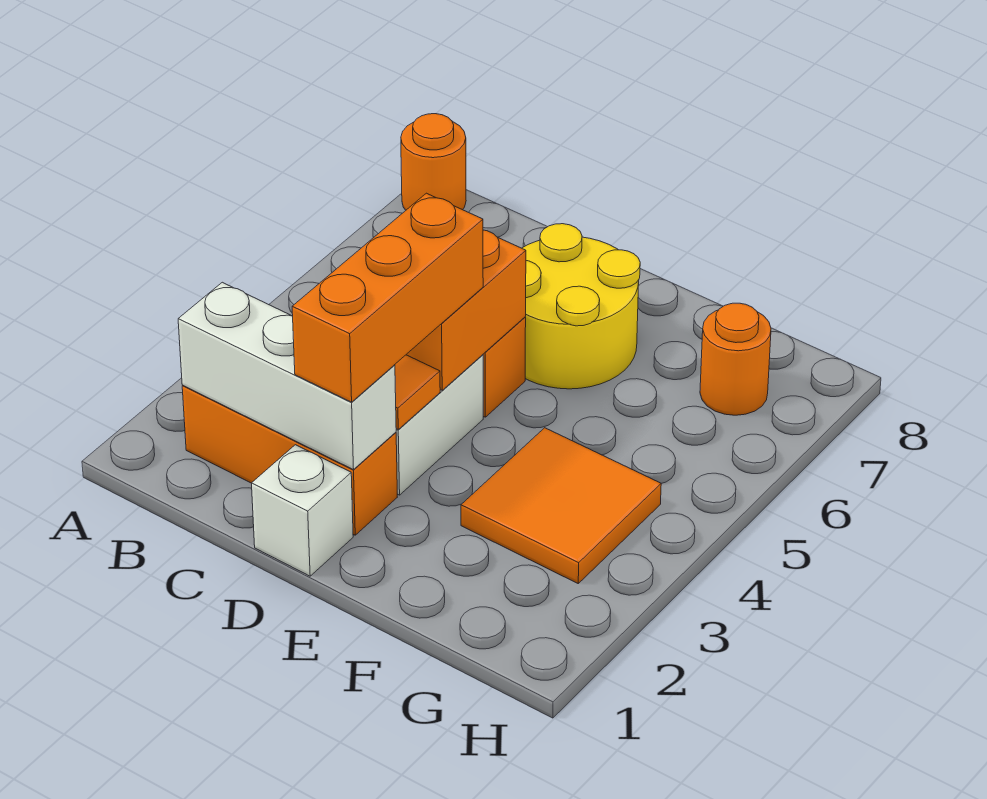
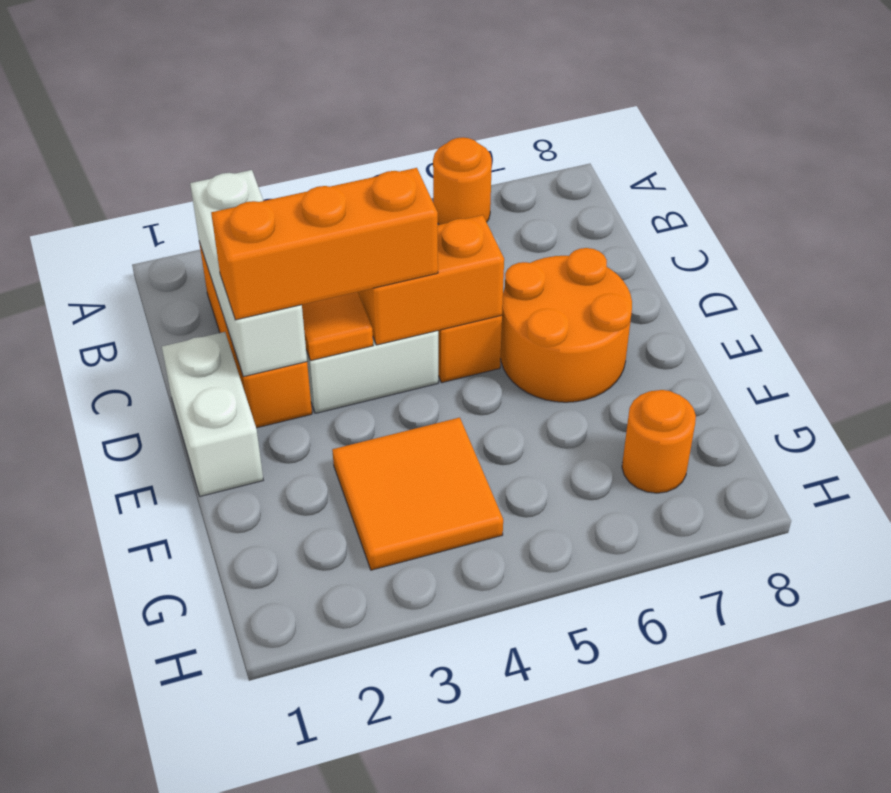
orange 1x1 round brick [401,114,466,210] -> orange 1x1 round brick moved to [433,137,492,225]
white 1x1 brick [252,445,353,576] -> white 1x2 brick [162,332,263,496]
yellow 2x2 round brick [522,224,640,389] -> orange 2x2 round brick [501,248,632,402]

